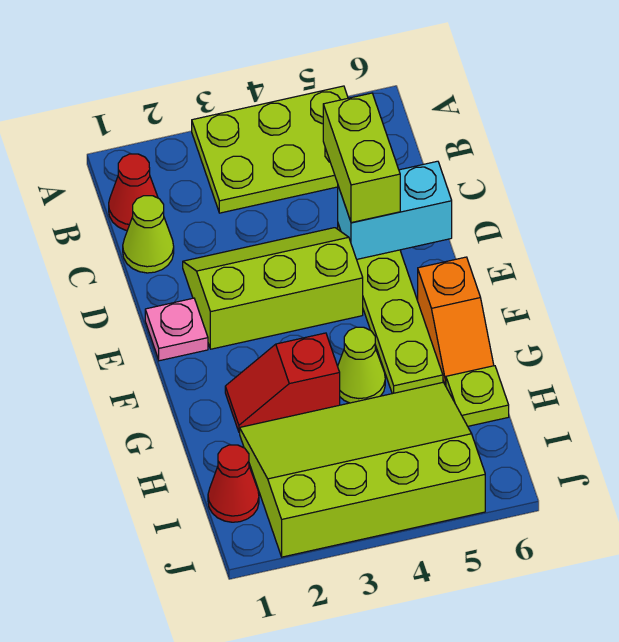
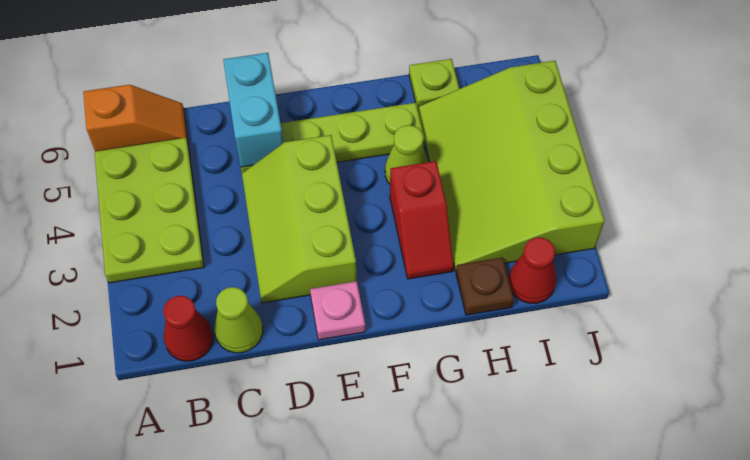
lime 1x2 brick [323,93,400,223] -> none
orange 1x2 slope [418,257,494,386] -> orange 1x2 slope moved to [83,85,188,151]
none -> brown 1x1 plate [456,257,514,315]

